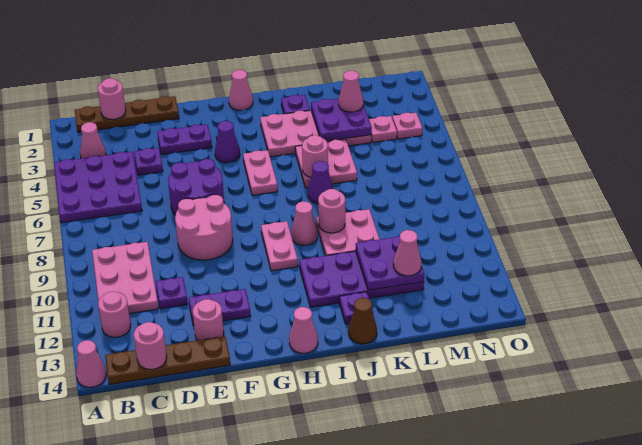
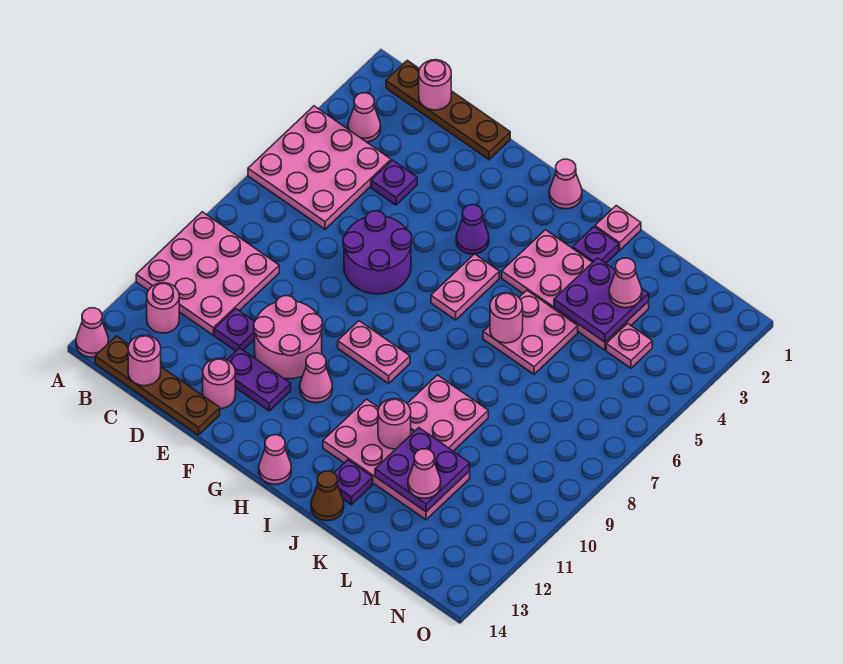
purple 3x3 plate [54,152,142,223] -> pink 3x3 plate [248,106,391,229]
pink 2x3 plate [92,242,158,313] -> pink 3x3 plate [136,212,279,335]
purple 1x2 plate [157,124,212,155] -> none
pink 2x2 round brick [175,195,233,260] -> pink 2x2 round brick moved to [254,296,322,379]
pink 1x2 plate [261,221,298,271] -> pink 1x2 plate turned to [338,321,410,383]
pink 1x1 cone [291,201,318,245] -> pink 1x1 cone moved to [300,353,332,403]
purple 2x4 plate [299,251,424,307] -> pink 2x4 plate [323,399,470,520]
purple 1x1 cone [308,161,333,204] -> none
pink 1x1 round brick [318,189,345,233] -> pink 1x1 round brick moved to [378,399,411,449]
pink 1x1 plate [392,113,422,139] -> pink 1x1 plate moved to [595,206,641,250]

